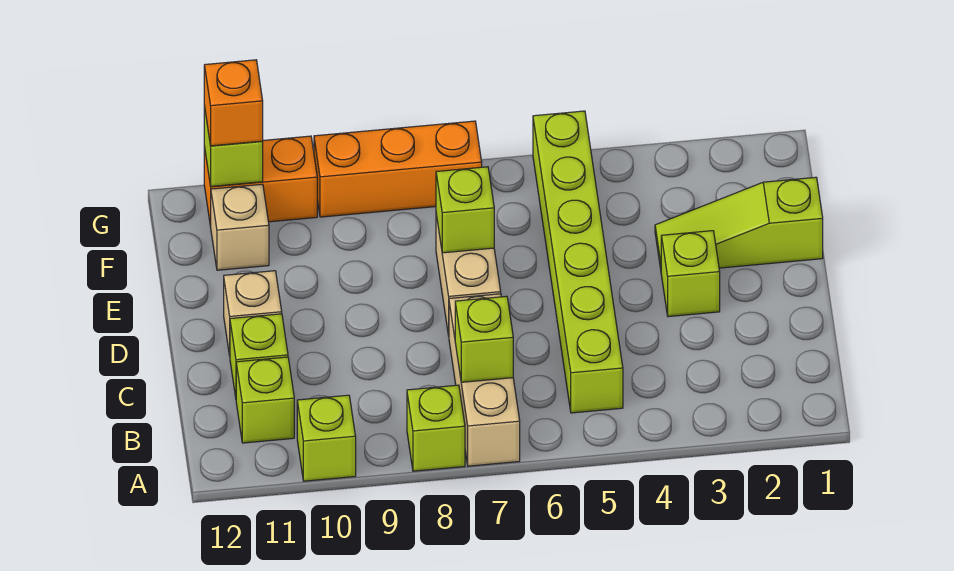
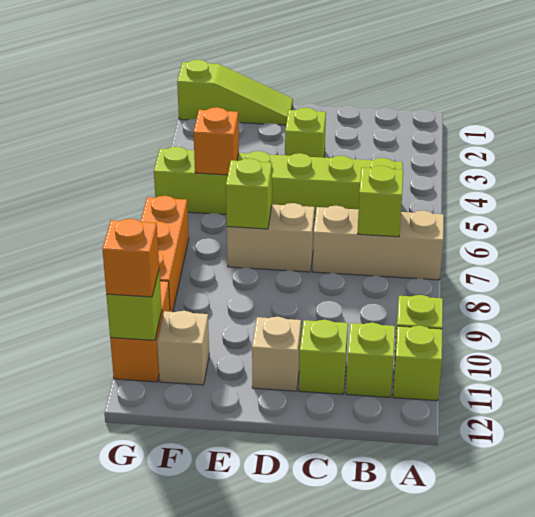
lime 1x1 brick [407,385,465,471] -> lime 1x1 brick moved to [393,326,442,401]
lime 1x3 slope [655,177,823,269] -> lime 1x3 slope turned to [177,60,293,125]
none -> orange 1x1 brick [194,107,239,175]

